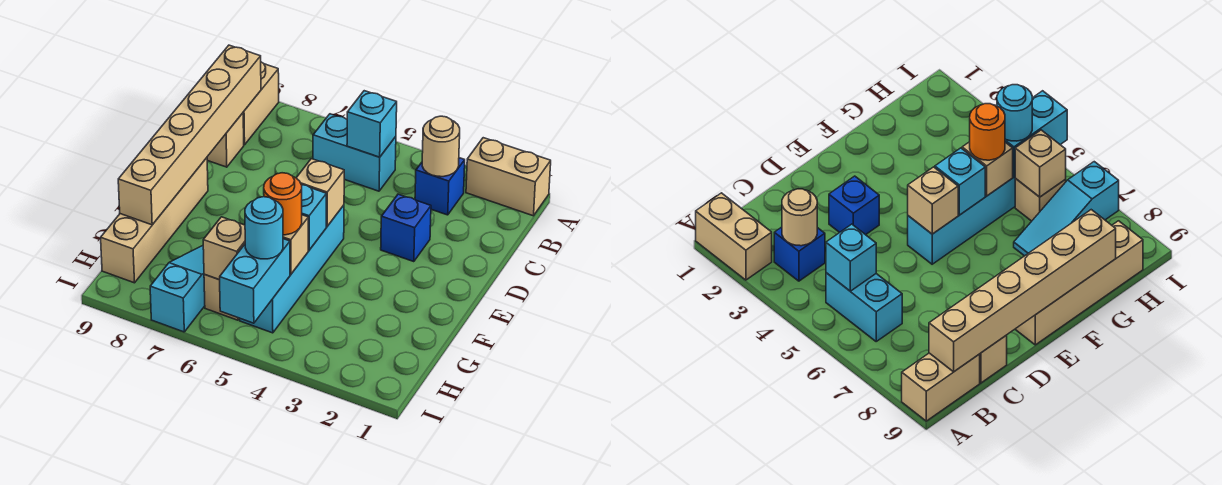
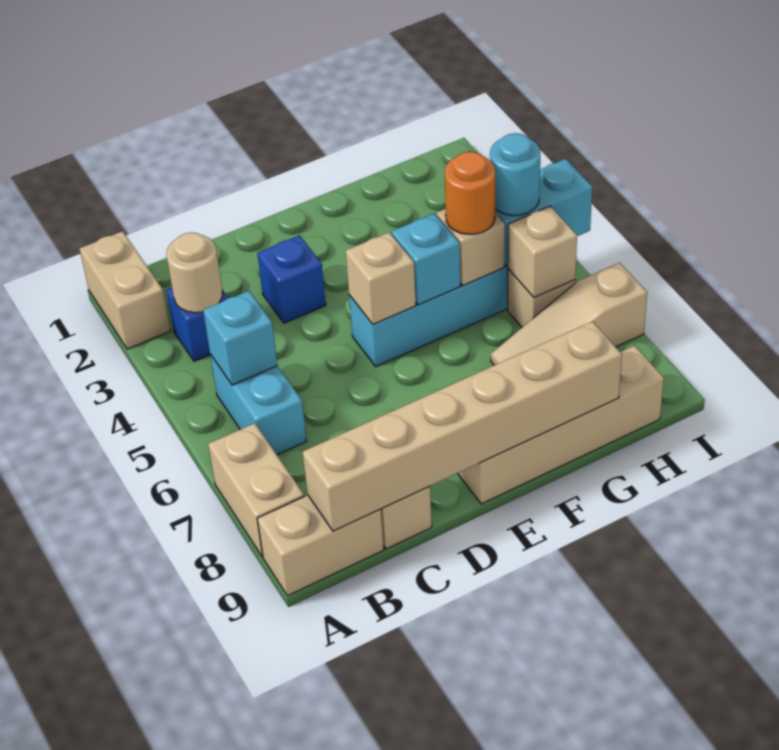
none -> tan 1x2 brick [208,423,304,557]
cyan 1x3 slope [150,246,205,332] -> tan 1x3 slope [491,263,647,365]

